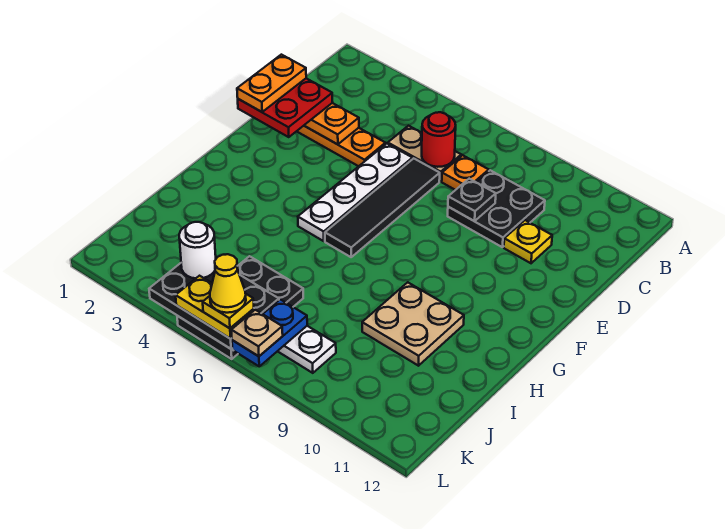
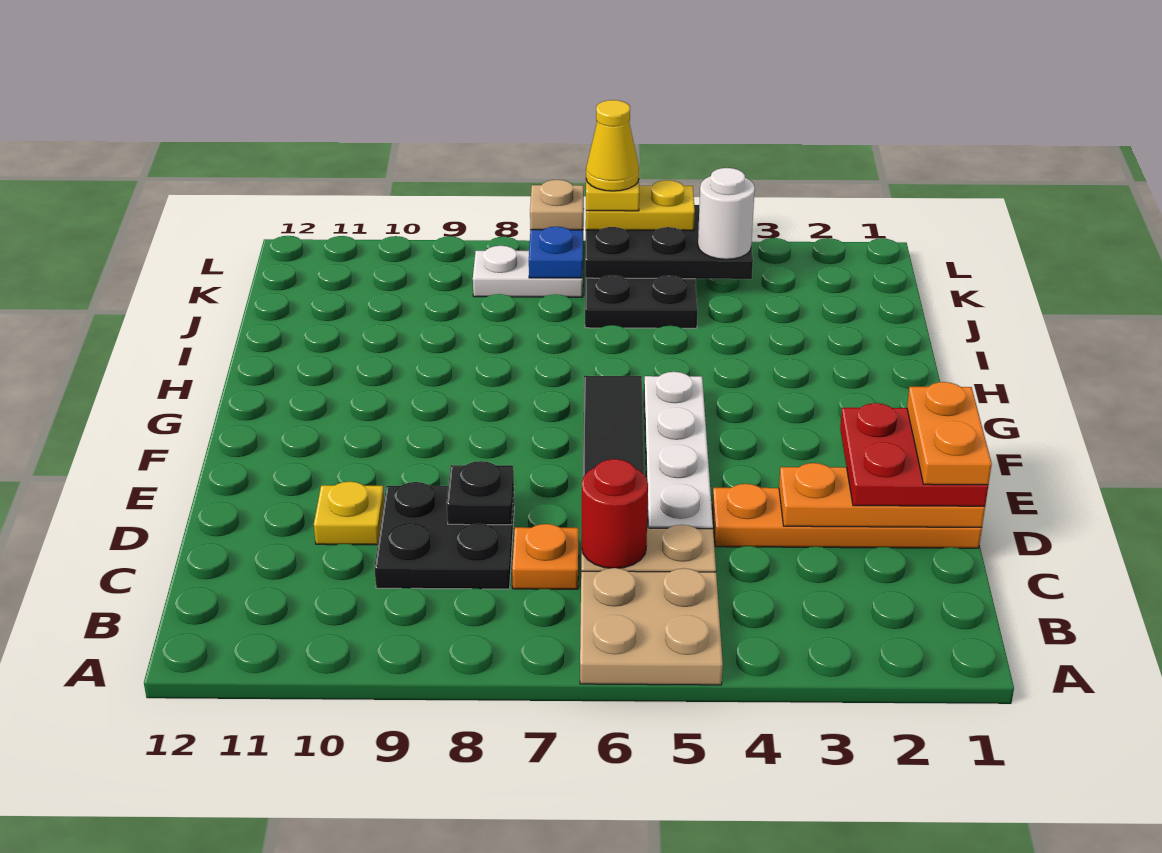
tan 2x2 plate [362,282,464,366] -> tan 2x2 plate moved to [580,568,723,685]

